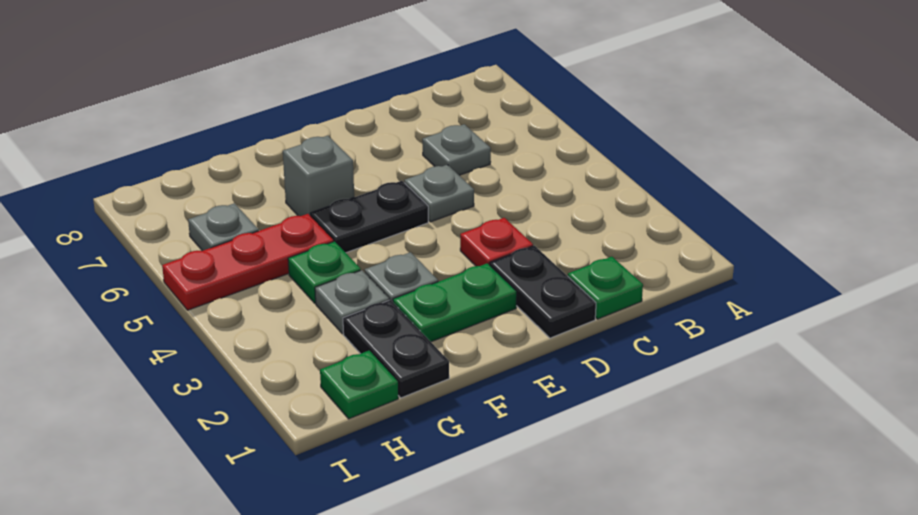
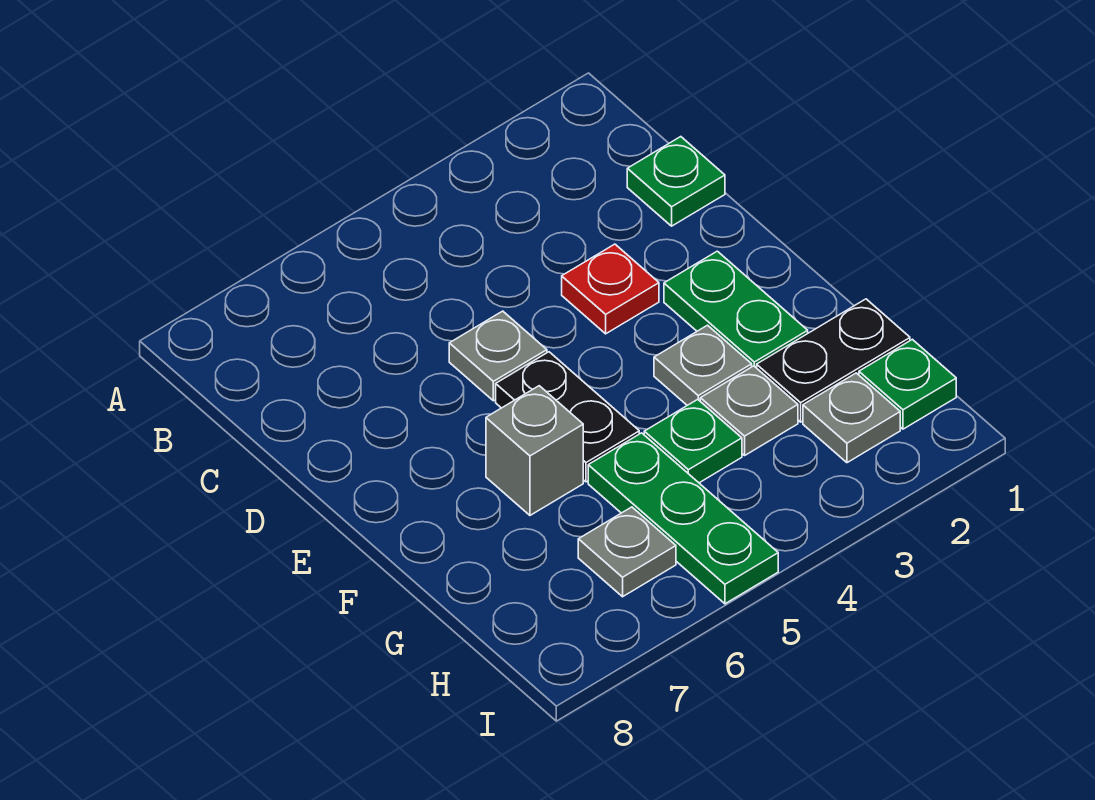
grey 1x1 plate [422,124,491,175] -> grey 1x1 plate moved to [803,373,900,463]
black 1x2 plate [490,246,596,338] -> none
red 1x3 plate [162,214,333,310] -> green 1x3 plate [588,433,778,604]

